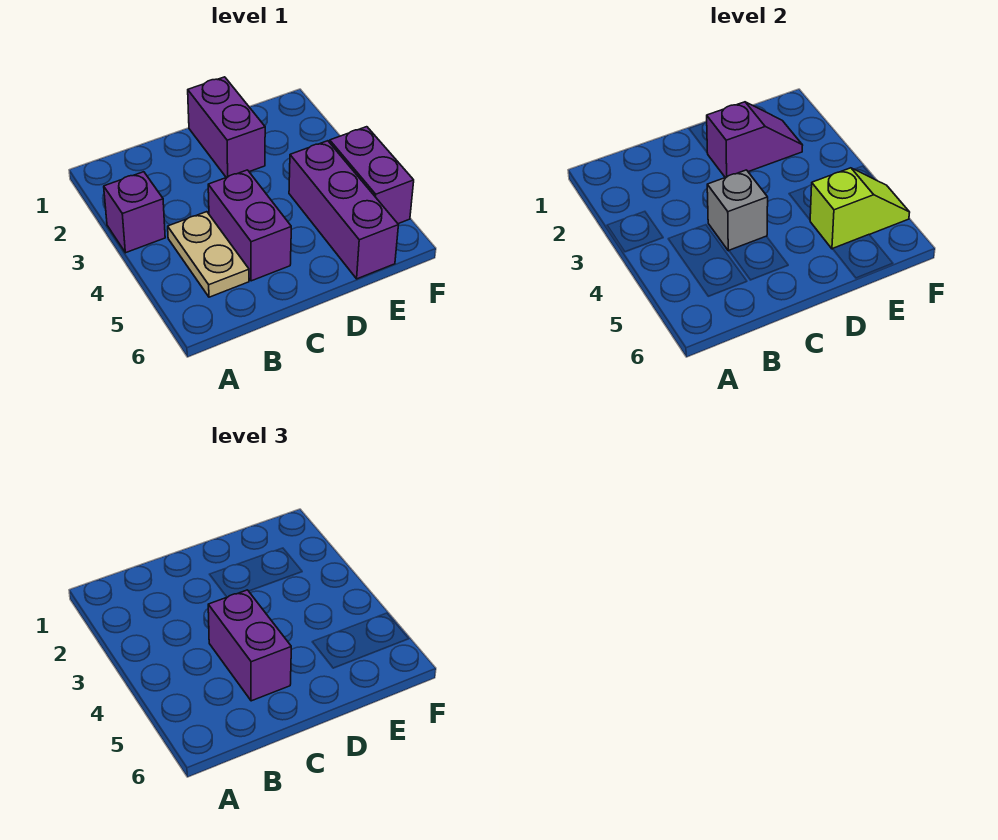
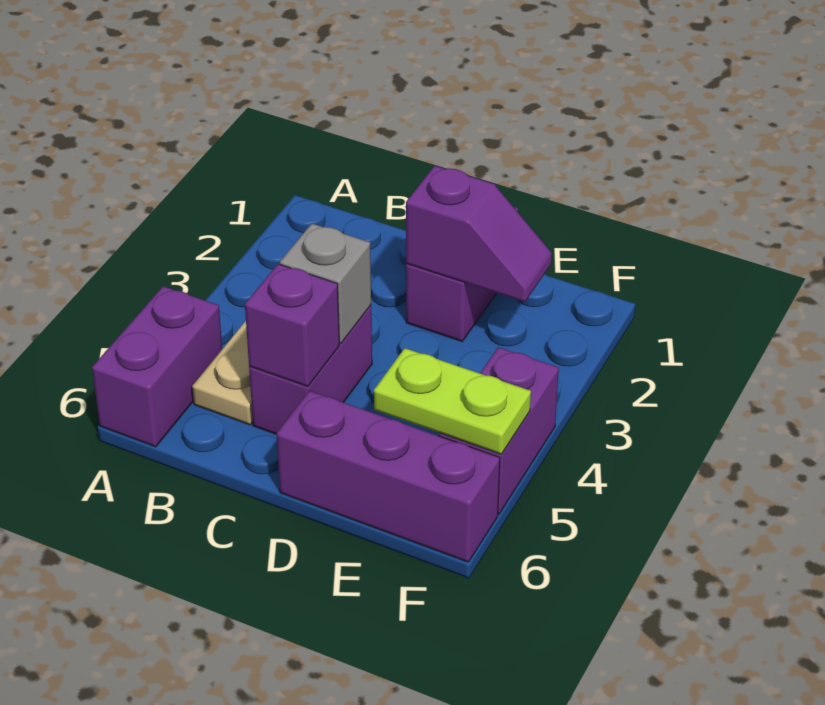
purple 1x1 brick [104,172,165,253] -> purple 1x1 brick moved to [245,264,339,387]
purple 1x2 brick [208,590,291,701] -> purple 1x2 brick moved to [92,286,222,447]
purple 1x3 brick [289,141,398,279] -> purple 1x3 brick turned to [277,391,500,562]
lime 1x2 slope [810,168,910,249] -> lime 1x2 plate [374,348,531,454]

